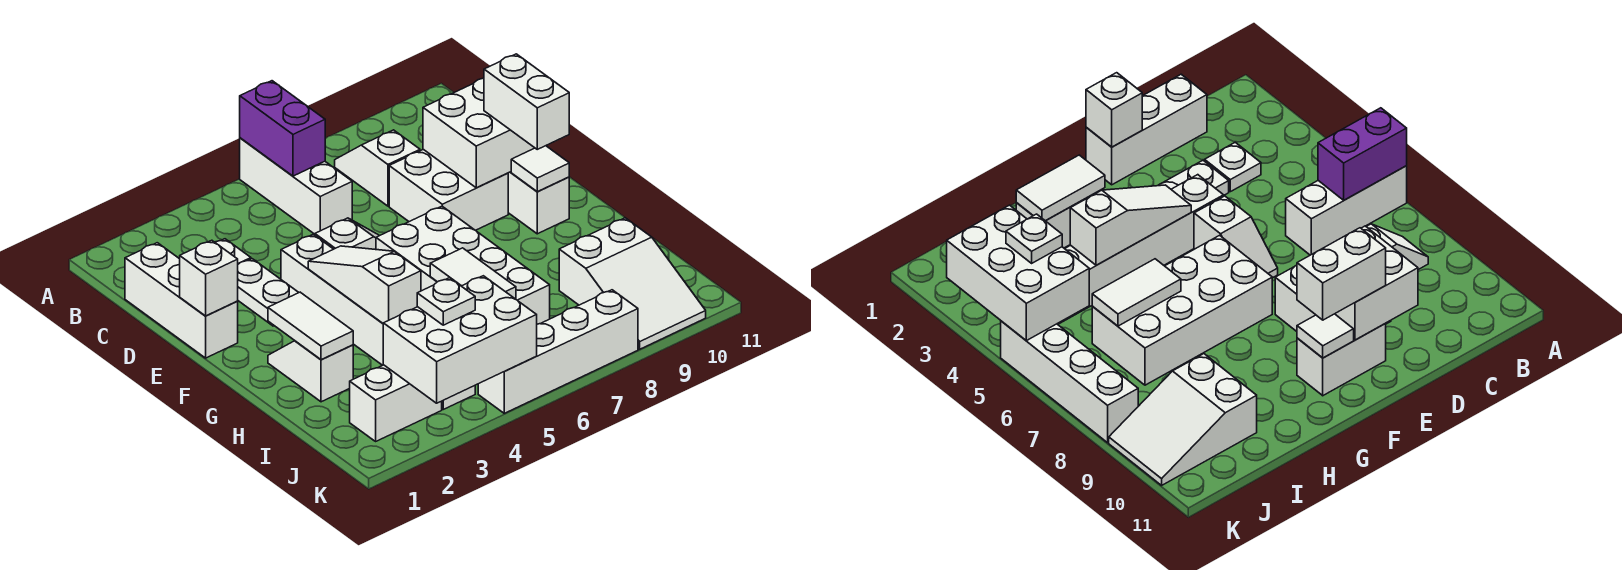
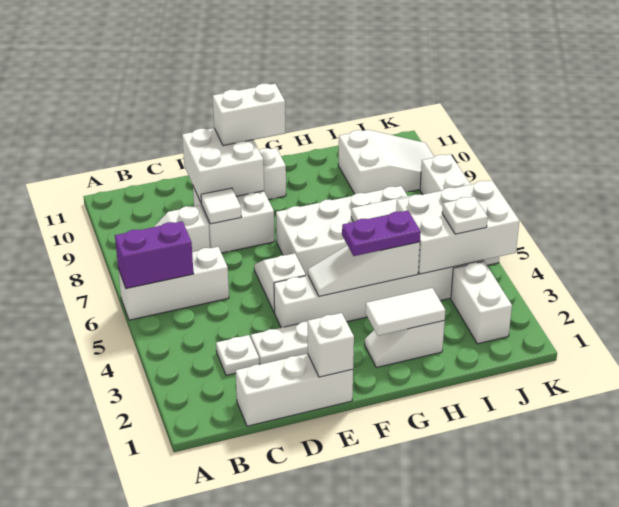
white 1x1 tile [511,146,569,192] -> white 1x1 tile moved to [201,188,241,224]
none -> purple 1x2 plate [342,211,421,256]
white 2x3 brick [383,276,537,403] -> white 2x3 brick turned to [396,180,519,274]

